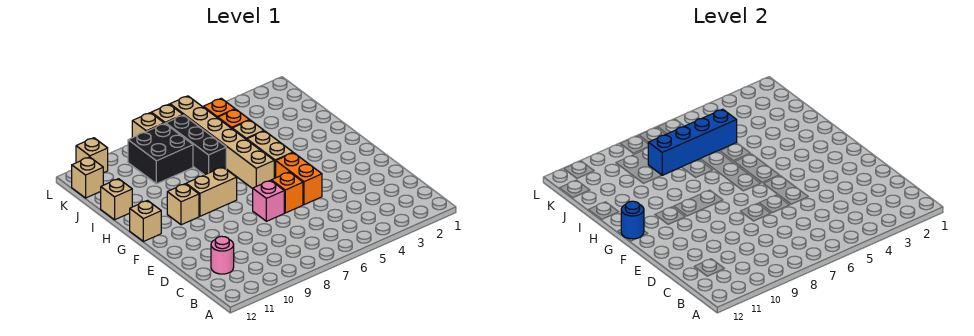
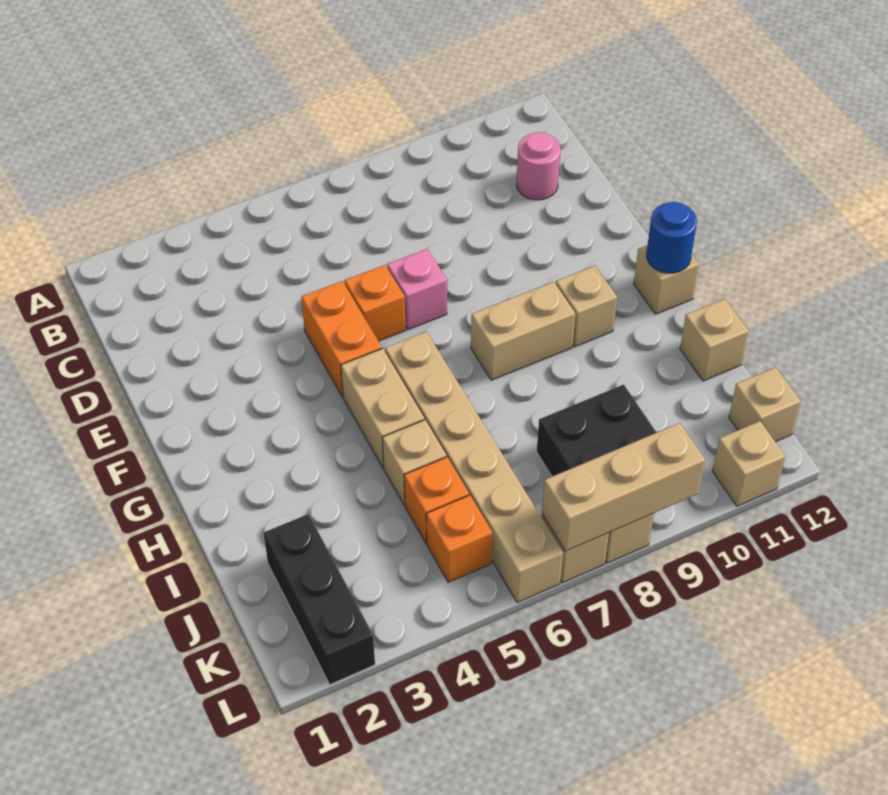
black 1x3 brick [166,115,226,175] -> black 1x3 brick moved to [264,514,375,684]
blue 1x4 brick [648,109,737,175] -> none
none -> tan 1x3 brick [542,423,705,551]

